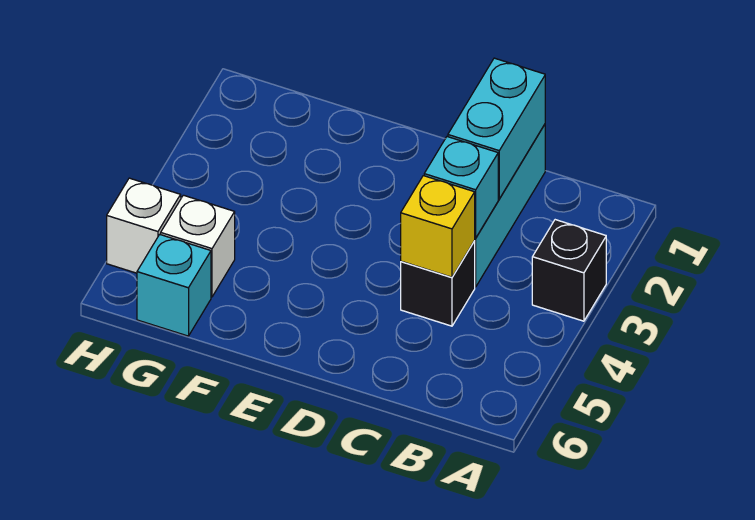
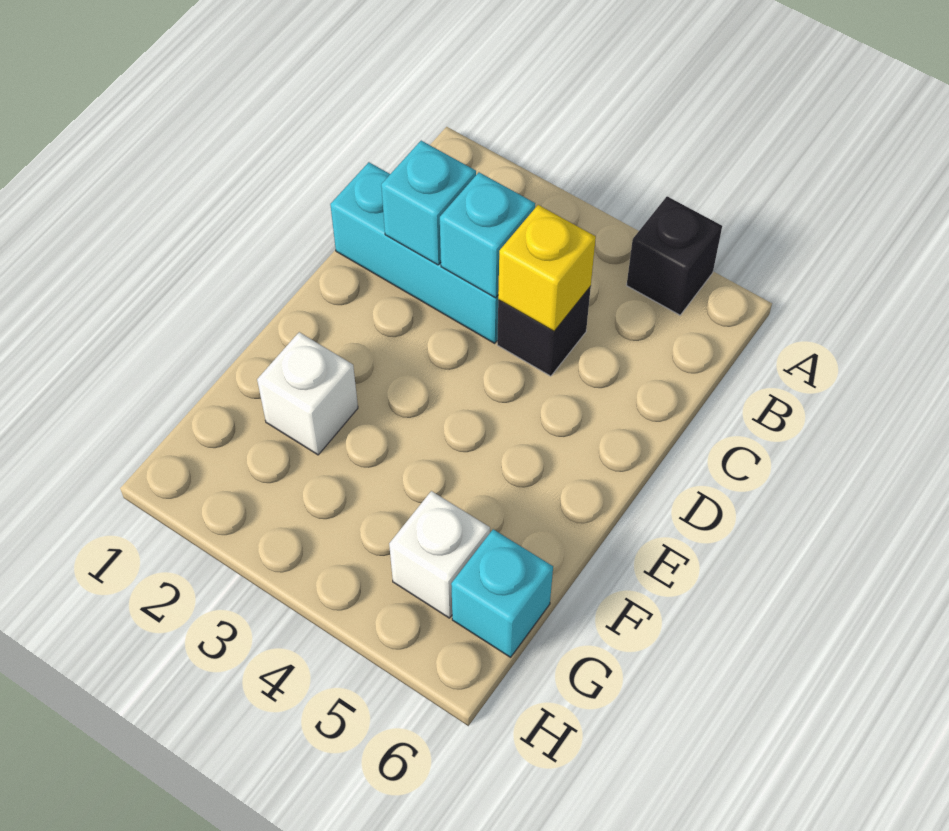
black 1x1 brick [532,220,606,321] -> black 1x1 brick moved to [627,196,722,315]
cyan 1x2 brick [448,58,545,199] -> cyan 1x1 brick [381,141,476,265]
white 1x1 brick [107,178,181,273] -> white 1x1 brick moved to [257,332,358,455]

